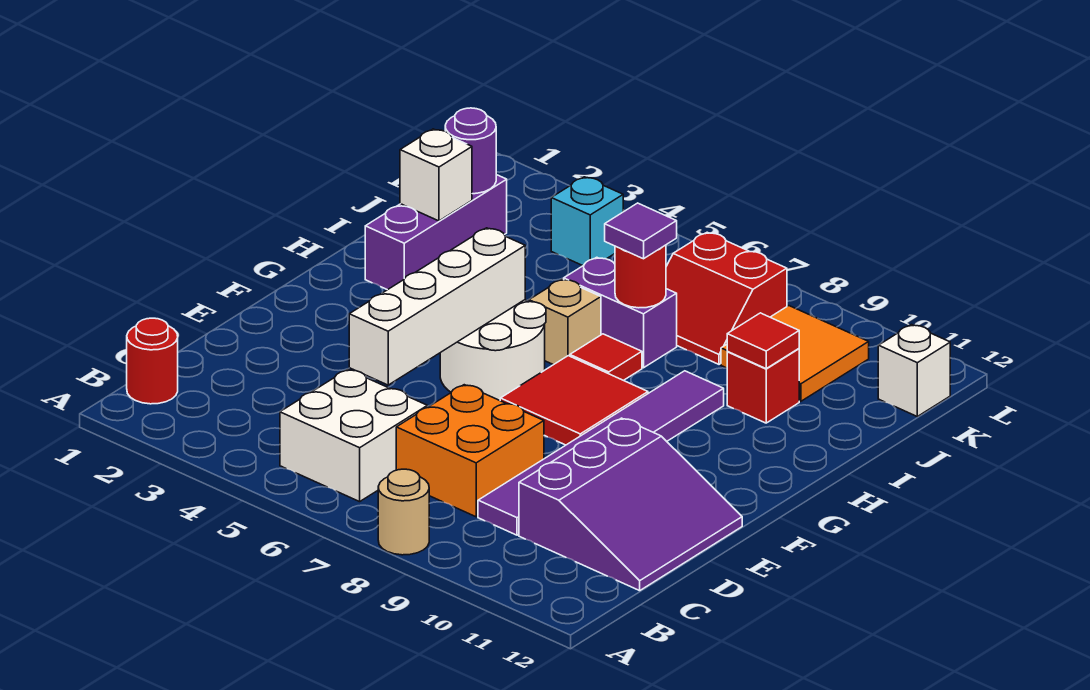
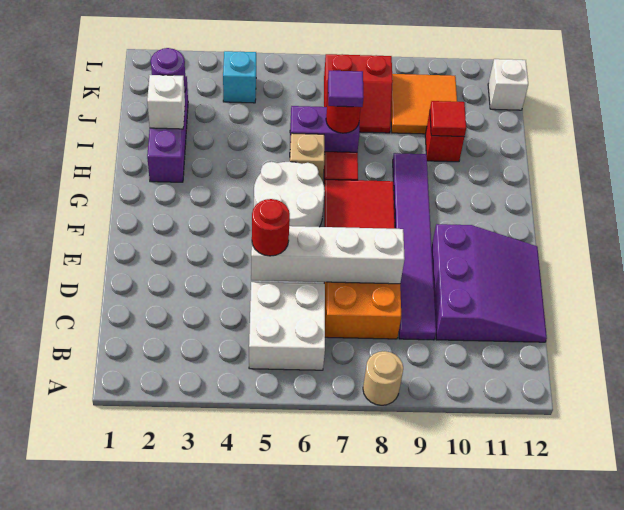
red 1x1 round brick [127,318,178,404] -> red 1x1 round brick moved to [252,199,290,256]
white 1x4 brick [349,228,525,385] -> white 1x4 brick turned to [251,226,405,284]

